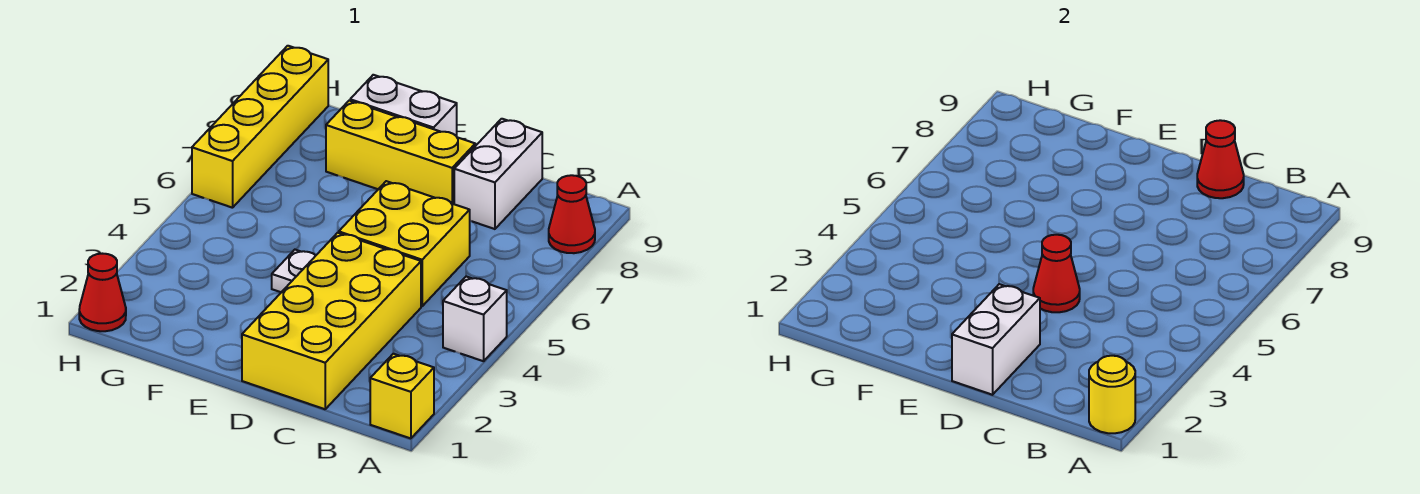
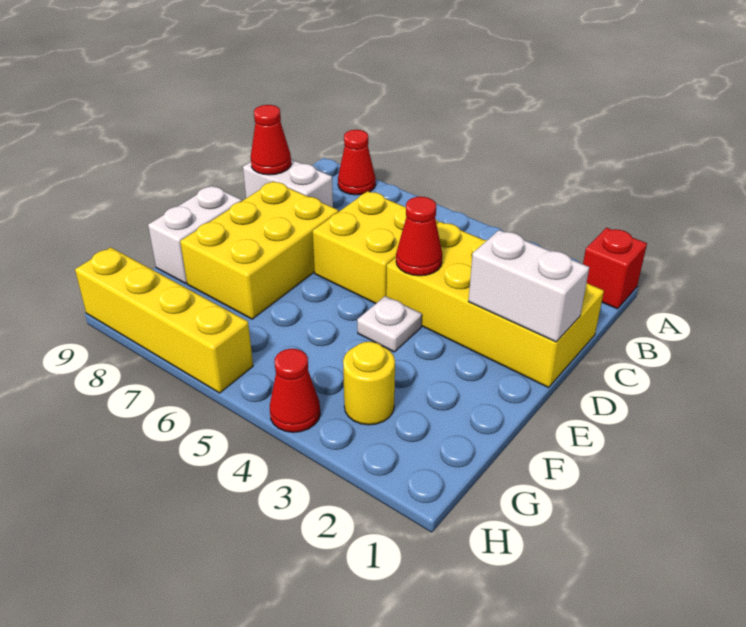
yellow 1x1 brick [370,354,434,438] -> red 1x1 brick [583,228,647,309]
yellow 1x1 round brick [1089,356,1135,433] -> yellow 1x1 round brick moved to [343,342,395,425]
white 1x1 brick [443,277,507,361] -> none
yellow 1x3 brick [326,101,475,204] -> yellow 2x3 brick [180,181,339,319]
red 1x1 cone [79,254,126,331] -> red 1x1 cone moved to [270,349,320,432]

